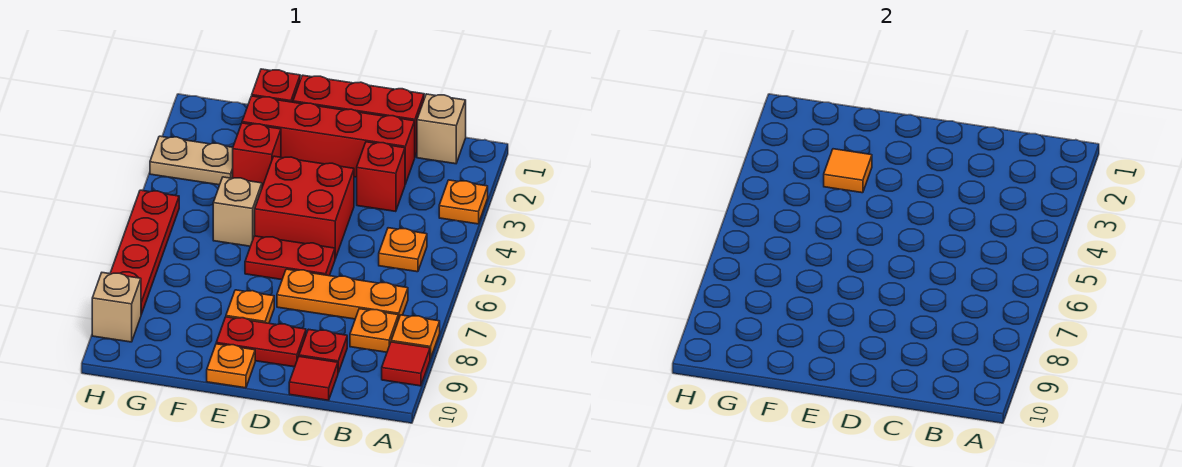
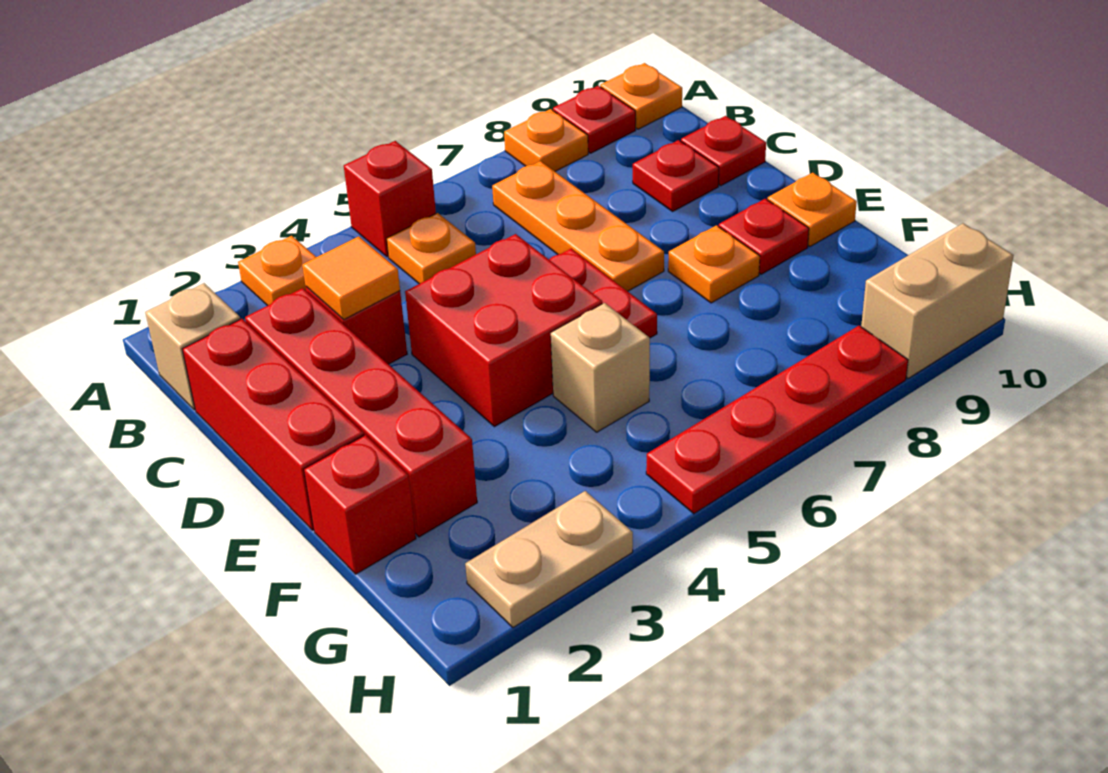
red 1x1 tile [382,342,430,386] -> red 1x1 plate [553,86,636,153]
orange 1x1 plate [350,309,398,352] -> orange 1x1 plate moved to [600,63,682,129]
red 1x1 tile [289,357,338,400] -> red 1x1 plate [681,116,766,186]
red 1x2 plate [216,317,306,367] -> red 1x1 plate [719,199,809,274]
red 1x1 brick [233,123,281,187] -> red 1x1 brick moved to [344,141,436,257]
orange 1x1 tile [824,149,872,193] -> orange 1x1 tile moved to [302,236,400,319]
tan 1x2 plate [150,136,233,185] -> tan 1x2 plate turned to [465,491,633,628]
tan 1x1 brick [92,273,141,342] -> tan 1x2 brick [861,223,1014,379]

